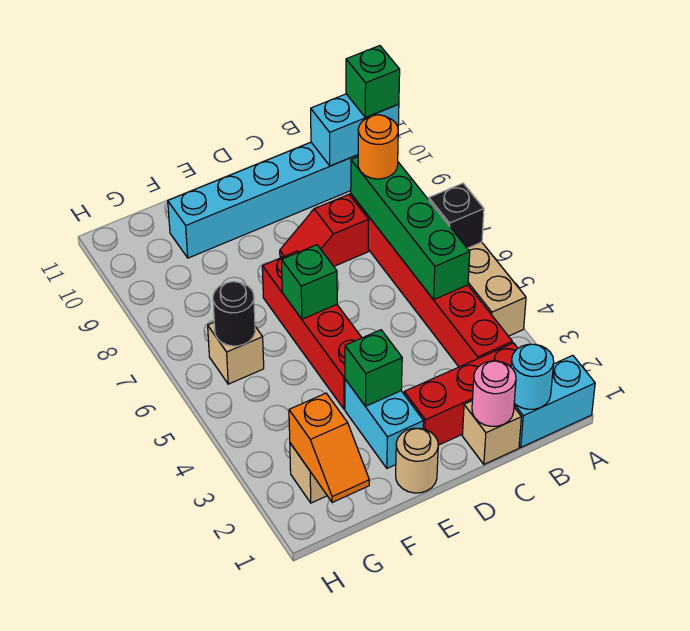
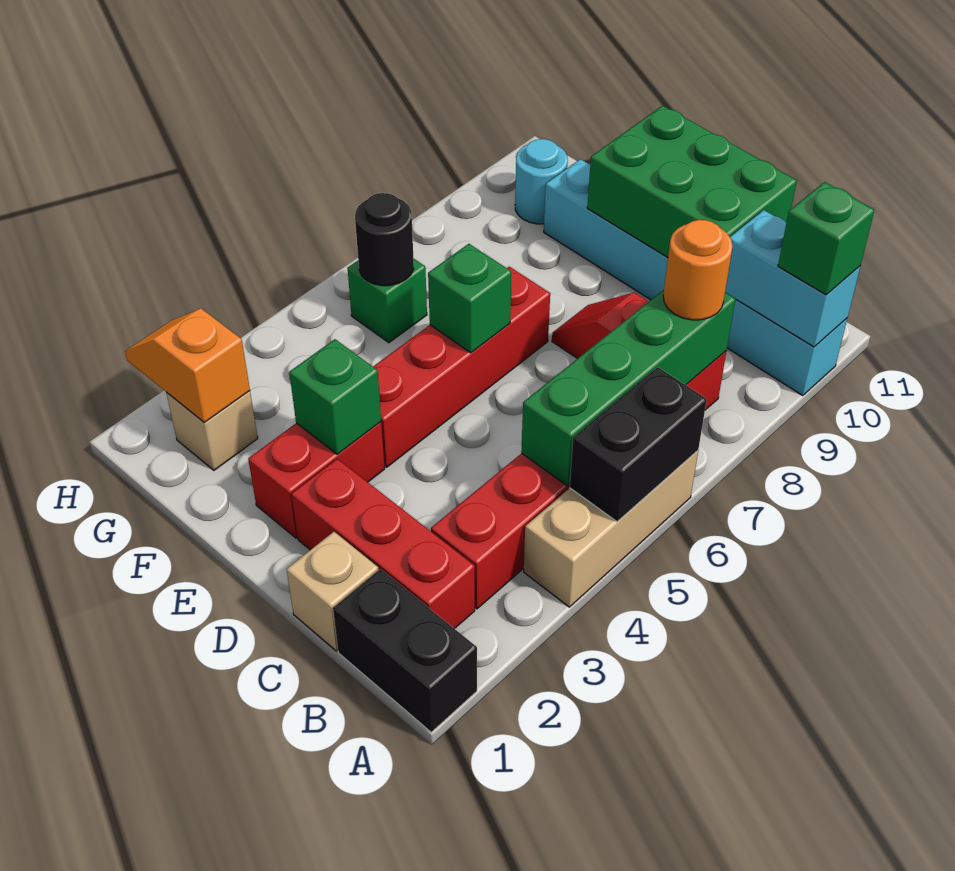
cyan 1x2 brick [514,355,595,447] -> black 1x2 brick [333,569,477,732]
black 1x1 brick [429,183,484,248] -> black 1x2 brick [570,367,707,522]
cyan 1x1 round brick [511,344,554,409] -> cyan 1x1 round brick moved to [515,139,568,224]
pink 1x1 round brick [472,361,516,426] -> none
none -> green 2x3 brick [587,105,797,258]
tan 1x1 round brick [396,428,438,493] -> none
cyan 1x2 brick [345,379,424,468] -> red 1x2 brick [248,422,385,538]
orange 1x2 slope [289,393,369,503] -> orange 1x2 slope turned to [125,309,250,422]
tan 1x1 brick [208,322,264,384] -> green 1x1 brick [347,258,427,343]

